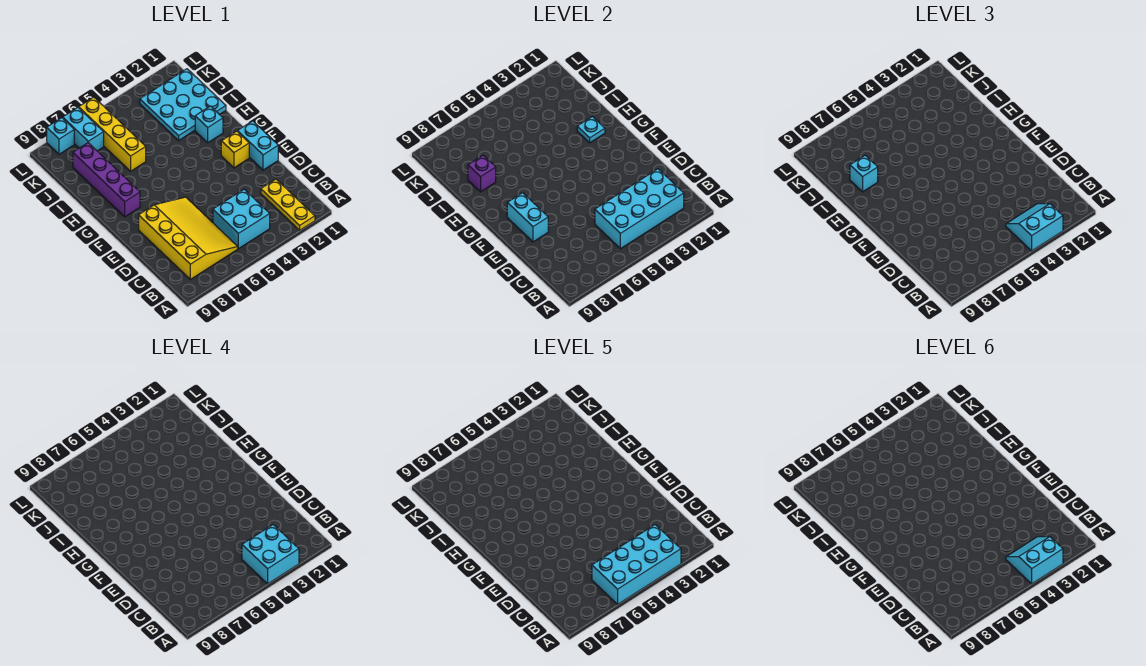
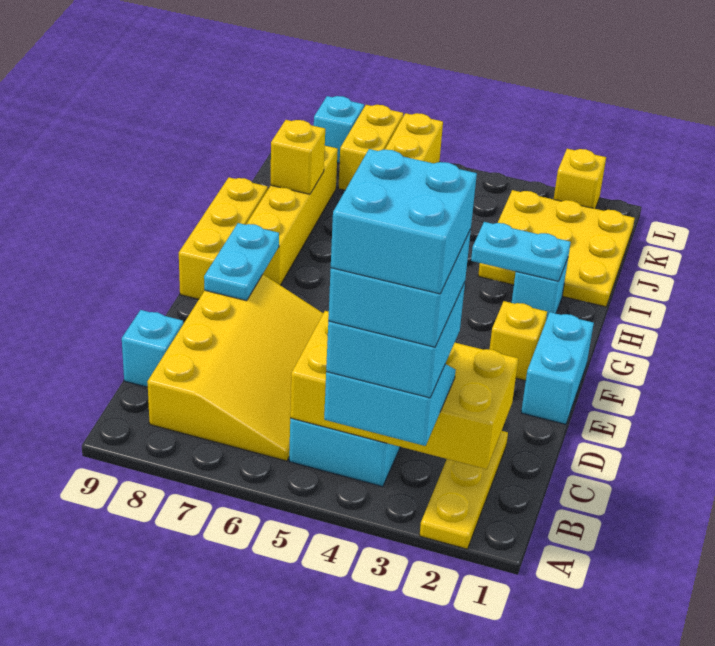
cyan 2x4 brick [592,525,681,604] -> cyan 2x2 brick [328,230,471,347]
cyan 2x2 slope [1006,537,1063,584] -> cyan 2x2 brick [331,149,477,294]
cyan 2x4 brick [595,169,684,249] -> yellow 2x4 brick [290,311,518,469]
cyan 1x2 brick [507,193,548,242] -> cyan 1x2 plate [204,223,279,301]
none -> yellow 1x3 brick [179,177,268,299]
purple 1x4 brick [73,143,140,217] -> yellow 1x4 brick [246,146,338,285]
cyan 1x1 plate [577,117,605,143] -> cyan 1x2 plate [471,222,571,281]
cyan 3x3 plate [140,69,226,140] -> yellow 3x3 plate [478,190,635,307]
purple 1x1 brick [468,155,496,192] -> yellow 1x1 brick [271,120,325,194]
cyan 1x1 brick [850,155,878,192] -> cyan 1x1 brick moved to [122,310,183,387]
cyan 1x2 brick [63,108,104,151] -> yellow 1x2 brick [338,105,403,190]
none -> yellow 1x1 brick [554,149,606,209]

